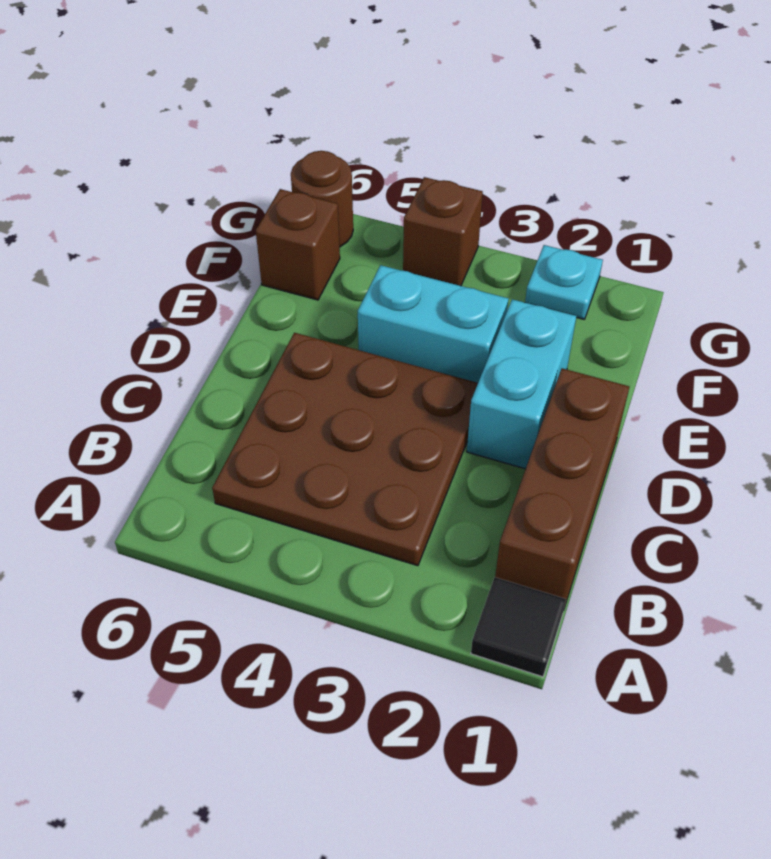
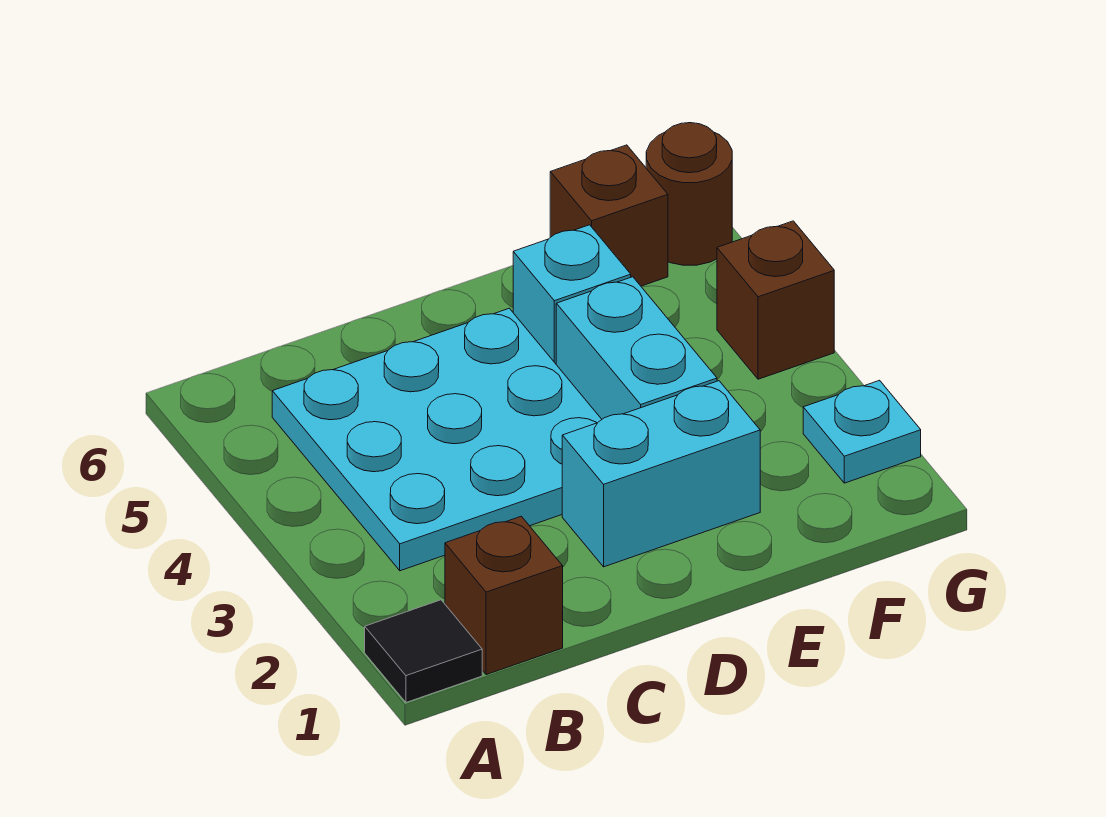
brown 1x3 brick [495,368,629,608] -> brown 1x1 brick [445,516,563,675]
brown 3x3 plate [212,333,478,566] -> cyan 3x3 plate [272,308,602,571]
none -> cyan 1x1 brick [513,225,631,364]

